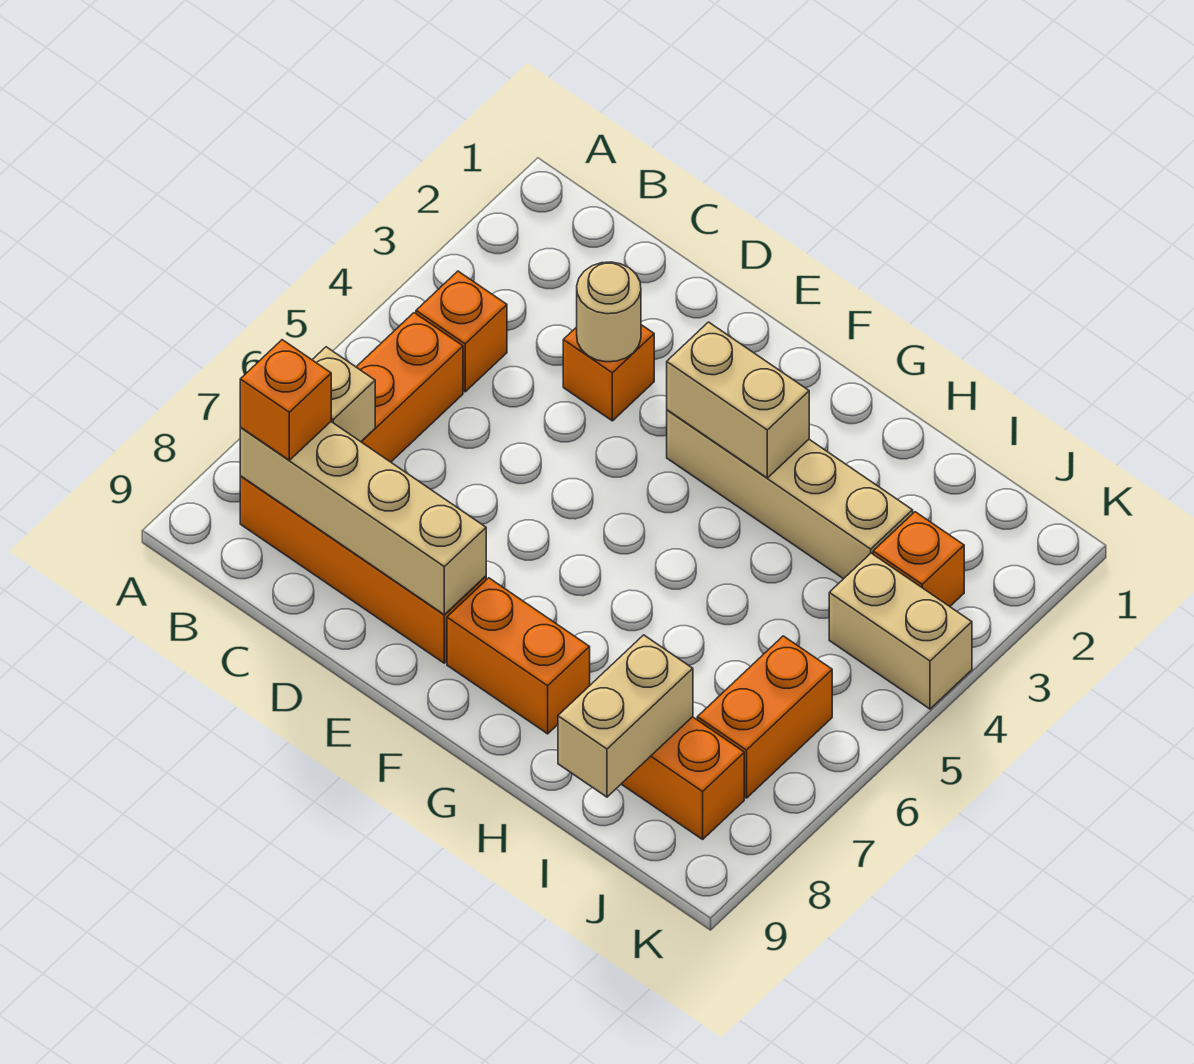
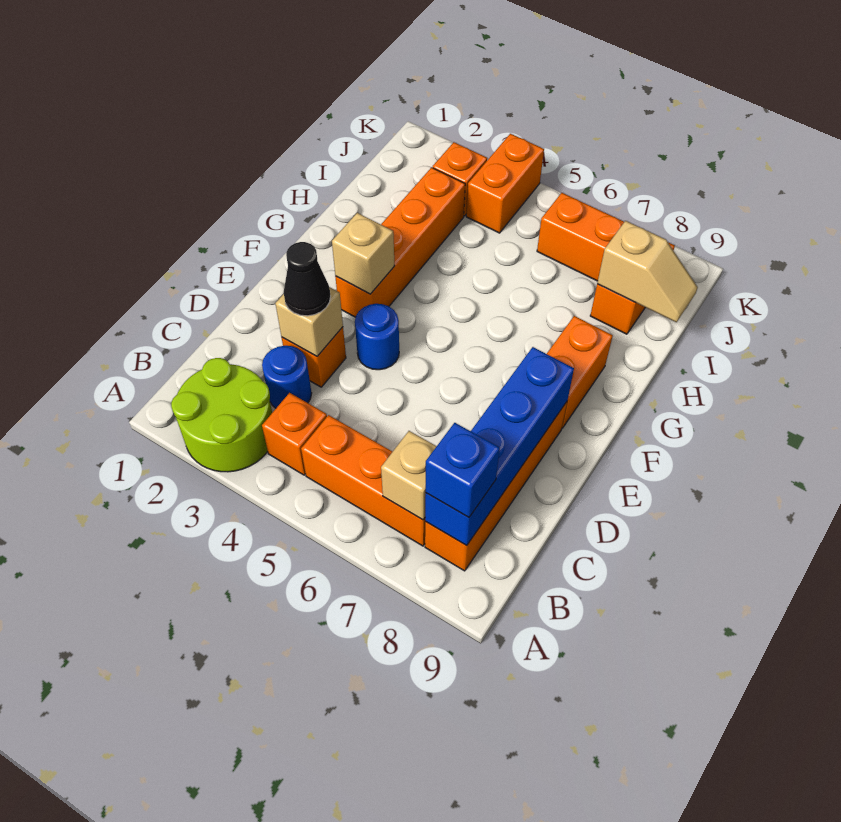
none -> lime 2x2 round brick [171,358,272,472]
tan 1x4 brick [240,422,486,615] -> blue 1x4 brick [425,347,574,545]
orange 1x1 brick [240,340,331,460] -> blue 1x1 brick [426,423,500,517]
none -> blue 1x1 round brick [262,346,312,408]
tan 1x1 round brick [577,262,641,362] -> tan 1x1 brick [275,287,343,356]
none -> black 1x1 cone [284,242,331,316]
none -> blue 1x1 round brick [355,304,399,370]
tan 1x4 brick [667,410,913,579] -> orange 1x4 brick [335,168,465,317]
tan 1x2 brick [667,322,809,478] -> tan 1x1 brick [332,213,394,294]
tan 1x2 brick [558,635,693,797] -> tan 1x2 slope [597,221,698,322]
tan 1x2 brick [829,553,972,709] -> orange 1x2 brick [466,134,544,233]

